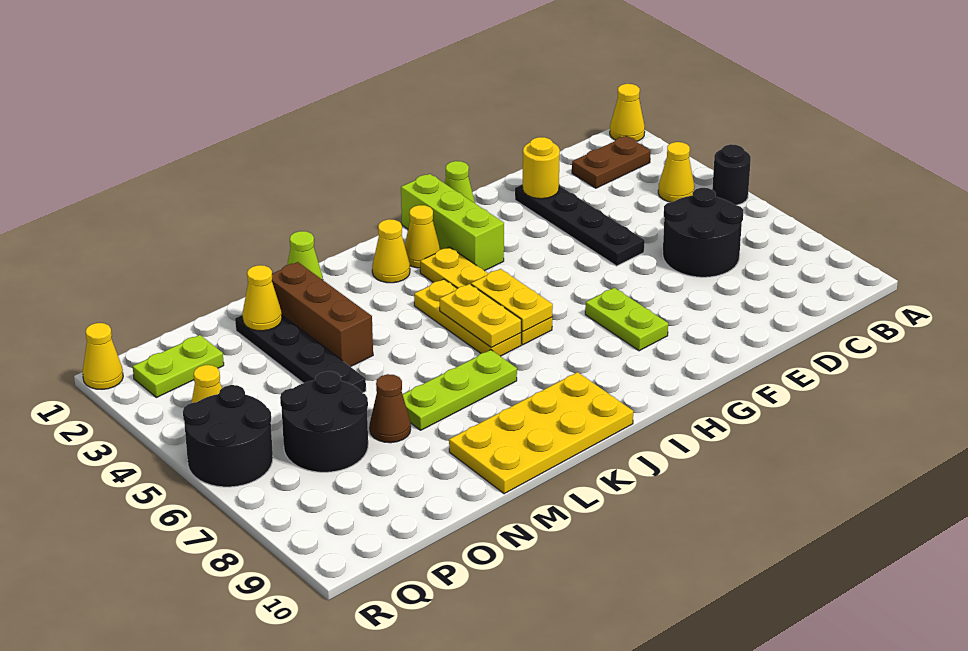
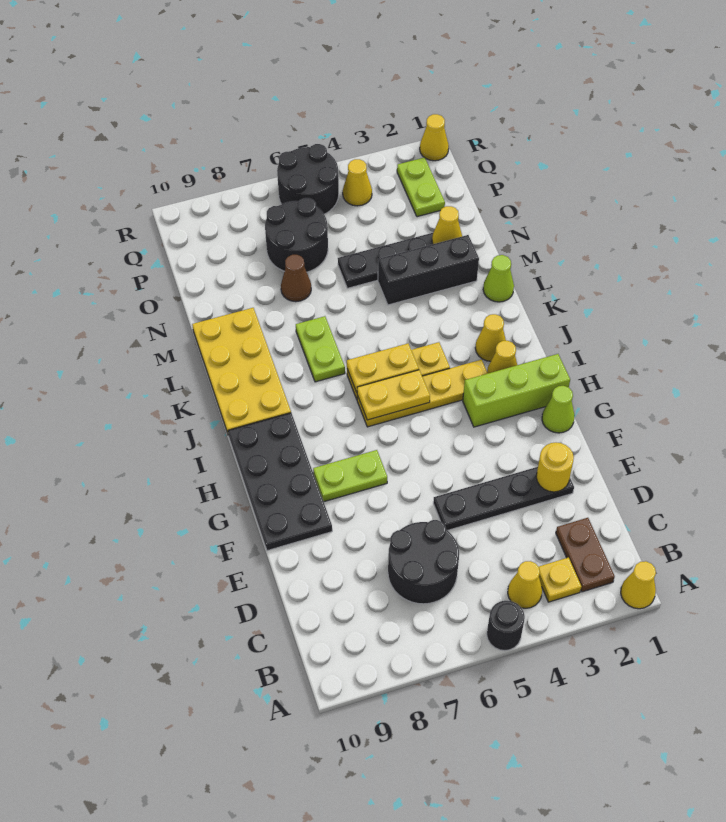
none -> yellow 1x1 plate [539,558,581,602]
none -> black 2x4 plate [228,413,332,551]
lime 1x3 plate [403,350,517,430] -> lime 1x2 plate [296,316,345,382]
brown 1x3 brick [272,262,373,367] -> black 1x3 brick [378,235,479,305]

